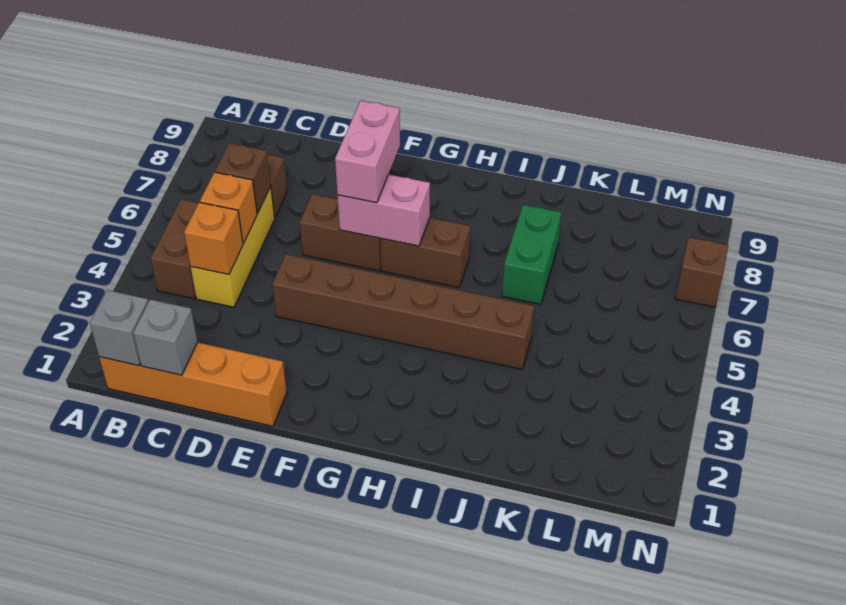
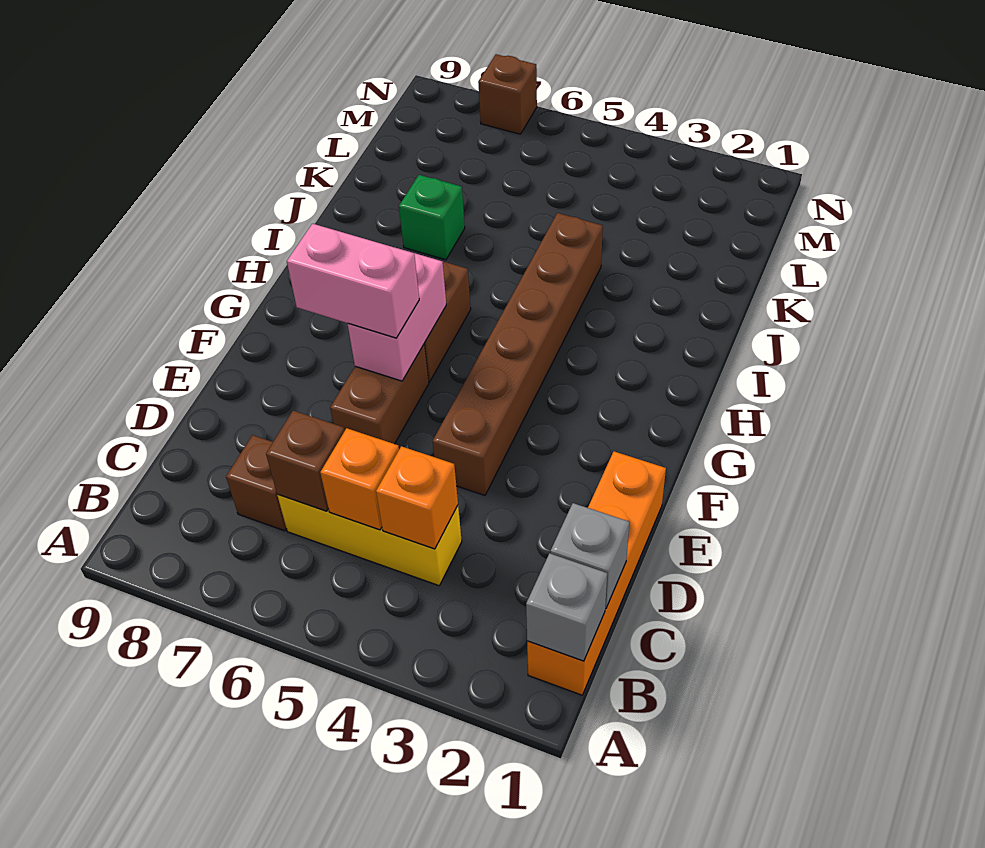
brown 1x2 brick [150,200,198,299] -> none
green 1x2 brick [502,205,561,304] -> green 1x1 brick [399,175,465,260]

